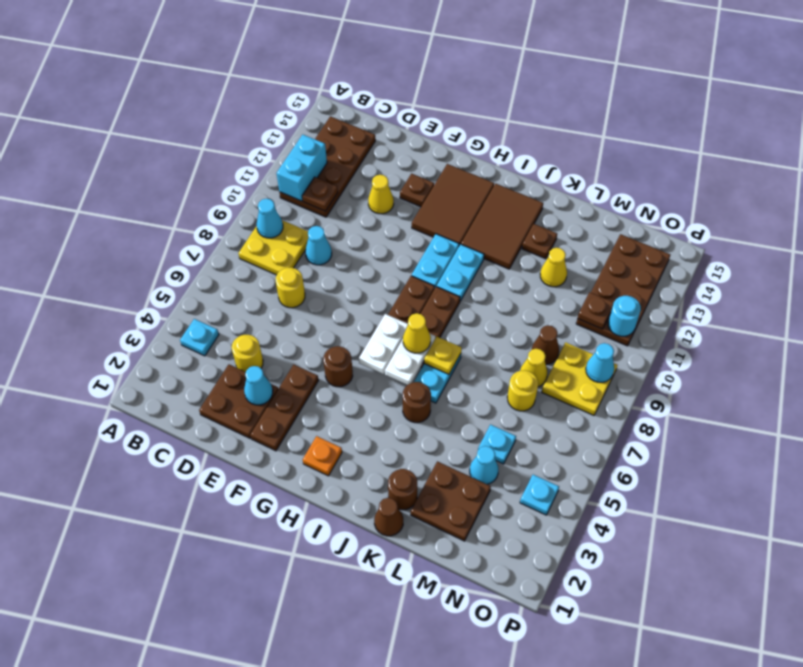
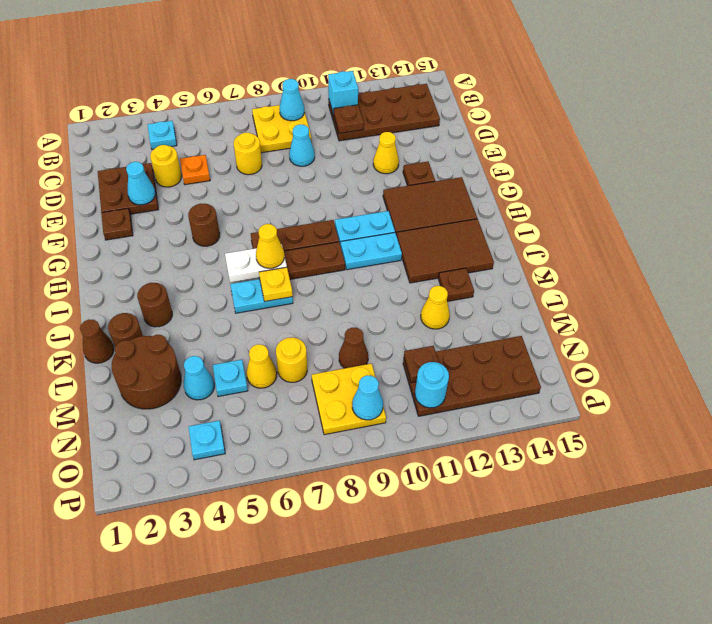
cyan 1x2 brick [277,135,327,201] -> cyan 1x1 brick [328,71,358,114]
brown 1x3 plate [250,365,318,451] -> brown 1x1 plate [101,208,133,240]
orange 1x1 plate [303,436,342,476] -> orange 1x1 plate moved to [180,155,210,185]
white 1x2 plate [359,314,408,374] -> none
brown 1x1 round brick [403,382,431,423] -> brown 1x1 round brick moved to [137,283,172,327]
brown 2x2 plate [411,461,491,541] -> brown 2x2 round brick [112,335,181,409]
yellow 1x1 cone [520,349,548,387] -> yellow 1x1 cone moved to [247,344,277,388]

